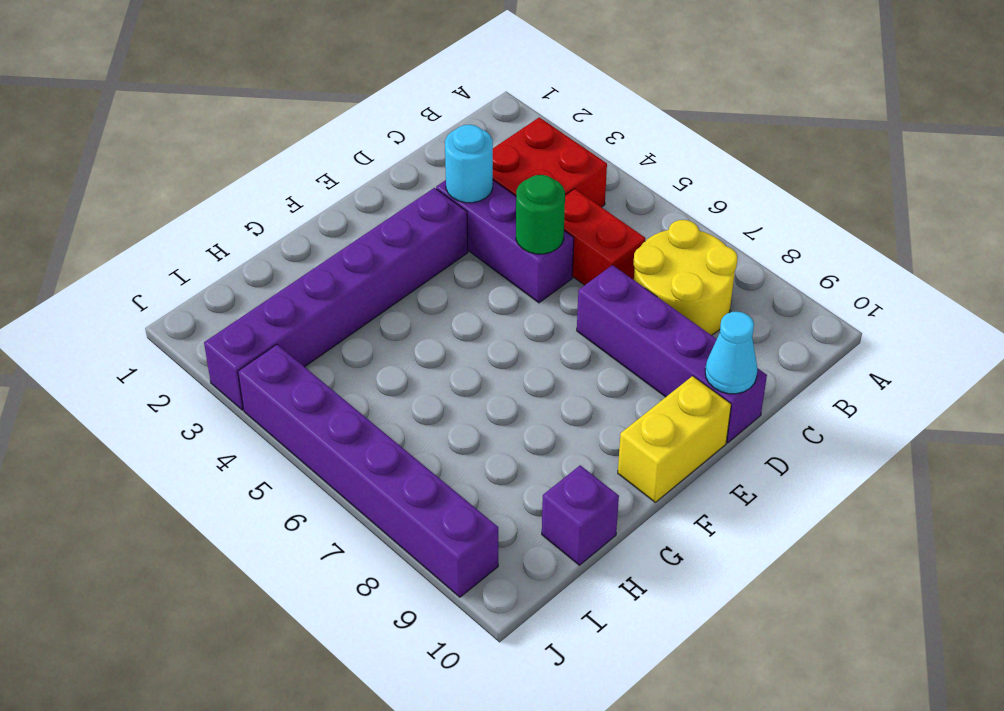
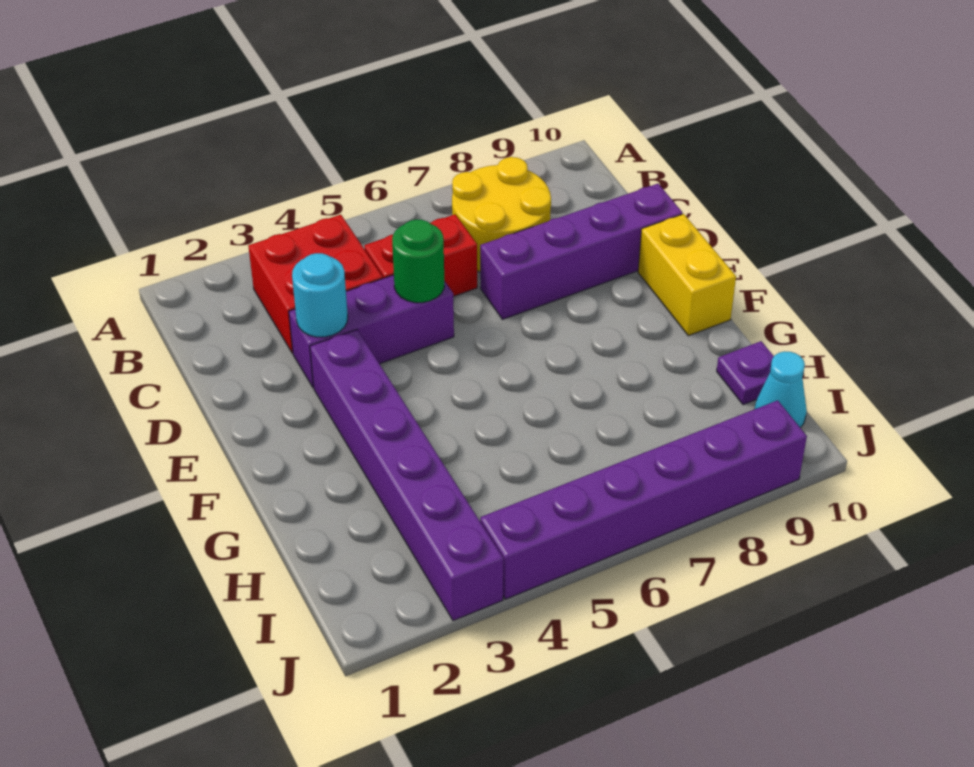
cyan 1x1 cone [705,312,757,394] -> cyan 1x1 cone moved to [755,351,807,428]
purple 1x1 brick [542,465,619,565] -> purple 1x1 plate [717,341,774,405]

